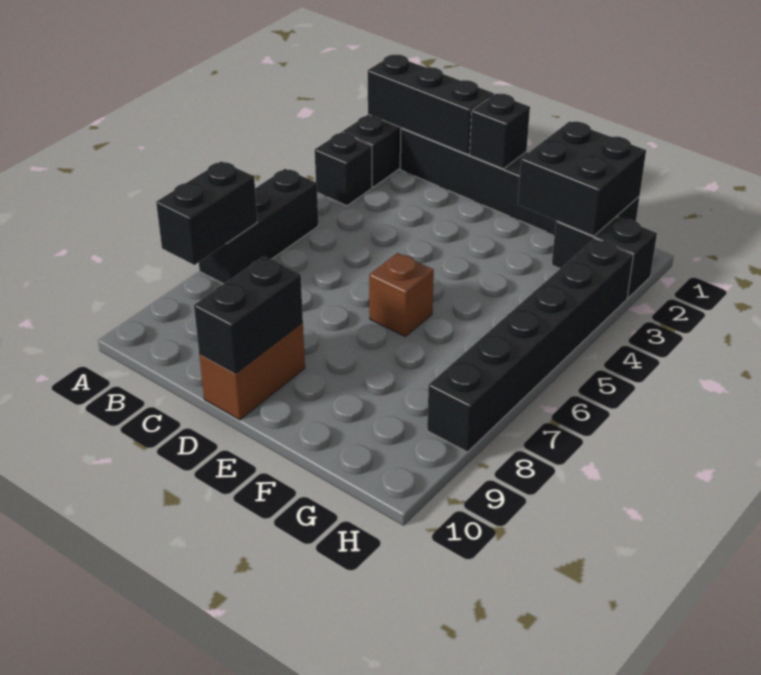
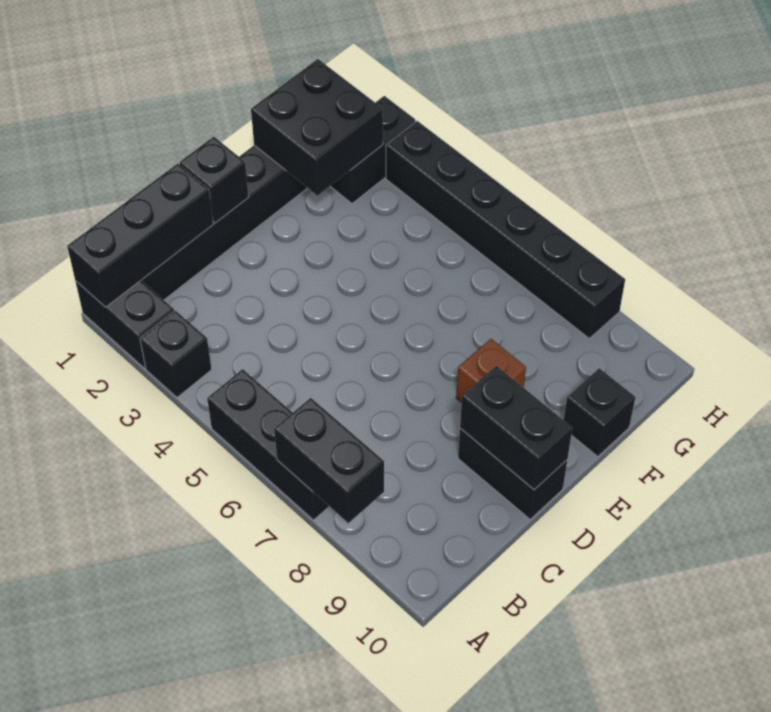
brown 1x2 brick [199,323,305,420] -> black 1x2 brick [458,428,567,519]
brown 1x1 brick [369,253,434,336] -> brown 1x1 brick moved to [456,339,526,403]
none -> black 1x1 brick [564,368,635,457]

